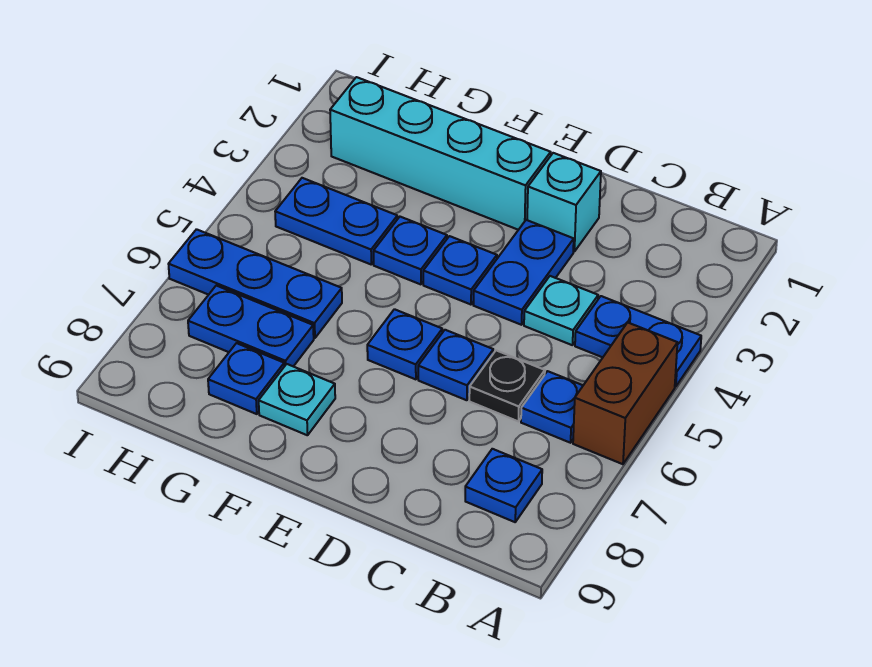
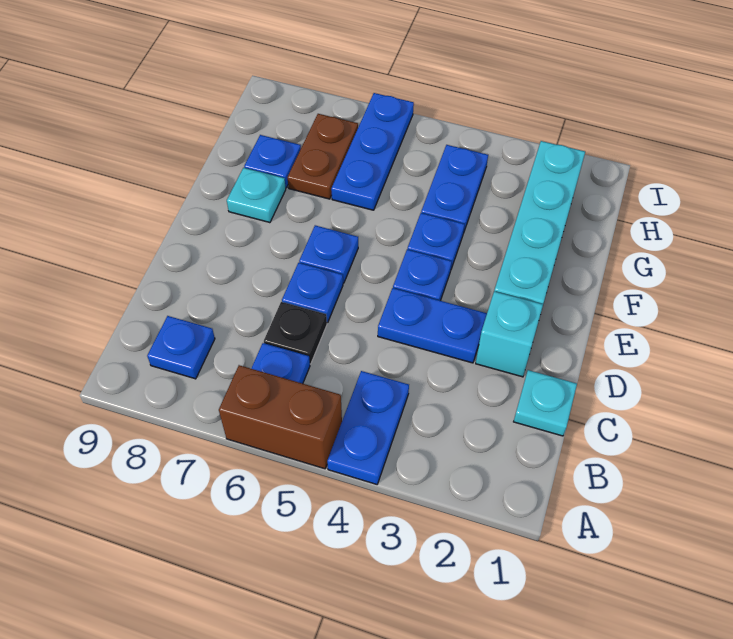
cyan 1x1 plate [524,276,598,345] -> cyan 1x1 plate moved to [514,370,577,436]
blue 1x2 plate [188,286,314,366] -> brown 1x2 plate [287,114,358,199]

